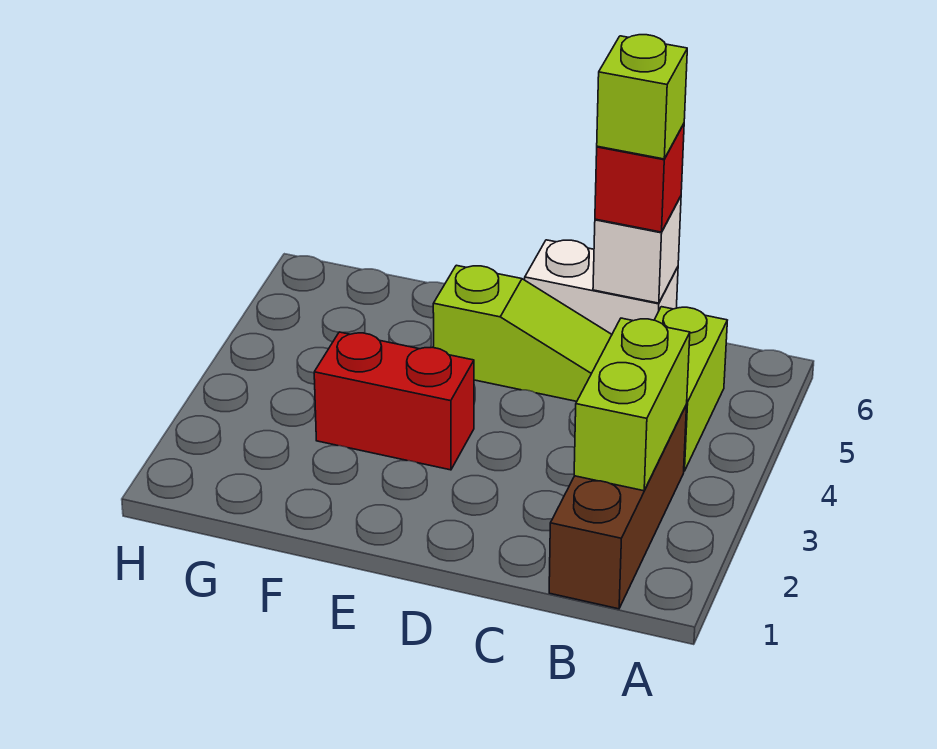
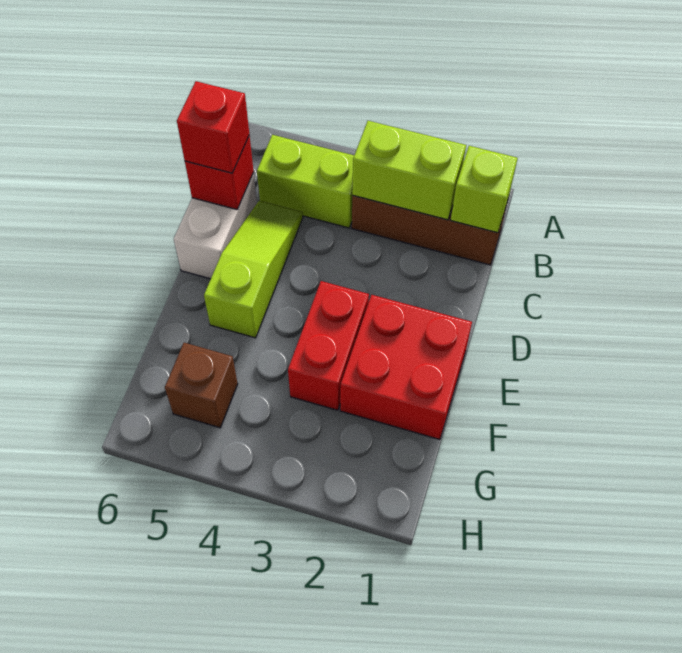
white 1x1 brick [593,197,681,303] -> red 1x1 brick [185,135,254,209]
lime 1x1 brick [597,35,687,159] -> lime 1x1 brick moved to [451,146,518,233]
none -> red 2x2 brick [340,295,472,440]
none -> brown 1x1 brick [165,343,238,428]

